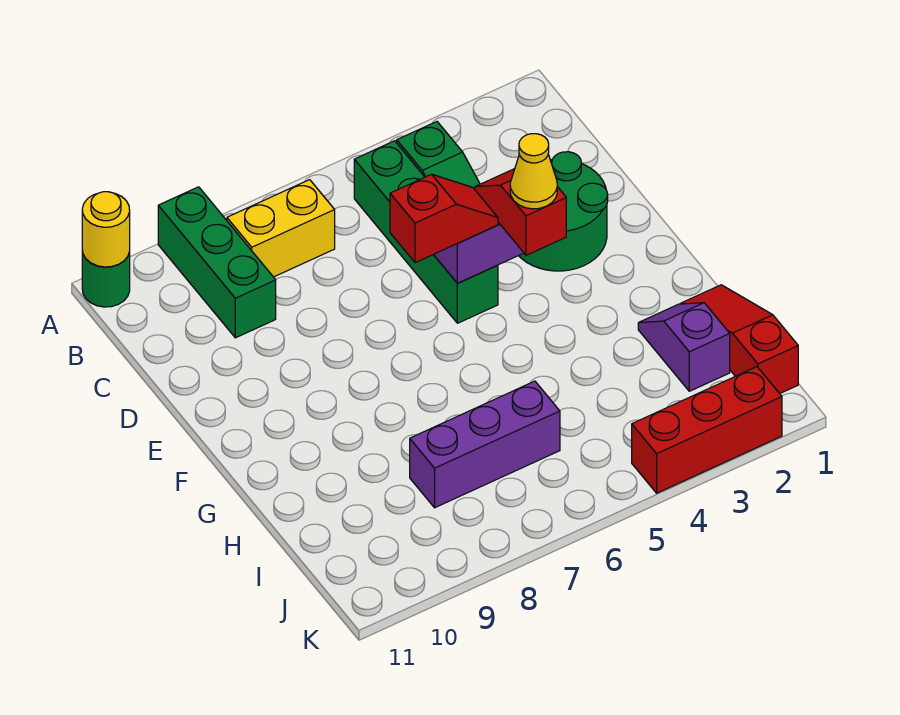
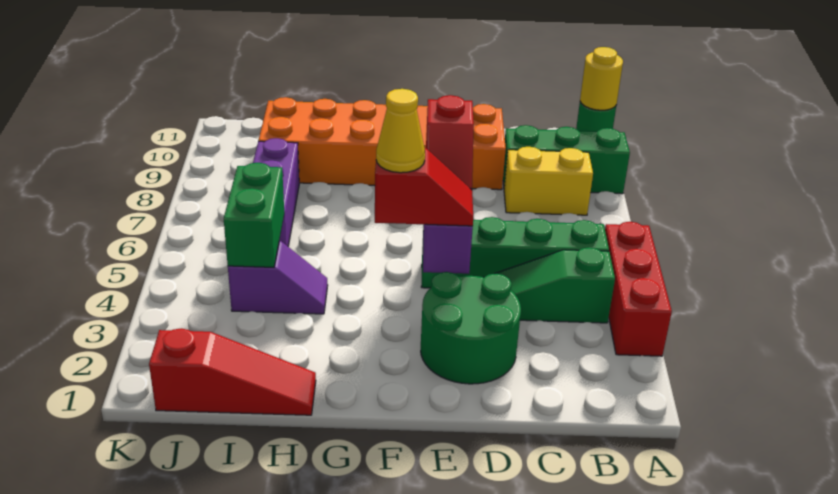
yellow 1x2 brick [227,180,335,277] -> yellow 1x2 brick turned to [504,147,593,215]
none -> orange 2x6 brick [258,97,506,190]
purple 1x2 slope [638,303,730,391] -> purple 1x2 slope moved to [228,241,328,314]
none -> green 1x2 brick [224,163,284,267]
red 1x3 brick [632,367,782,493] -> red 1x3 brick moved to [605,222,672,356]

